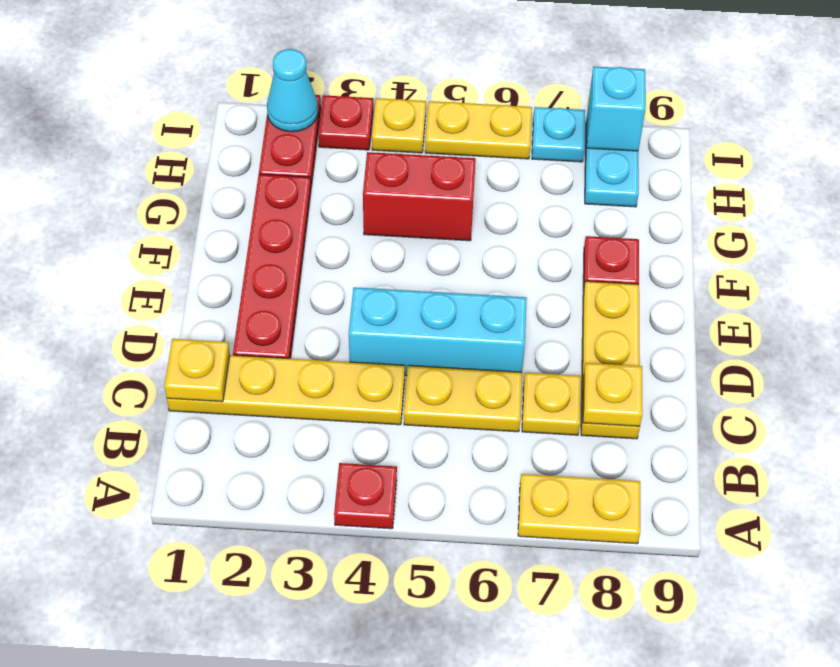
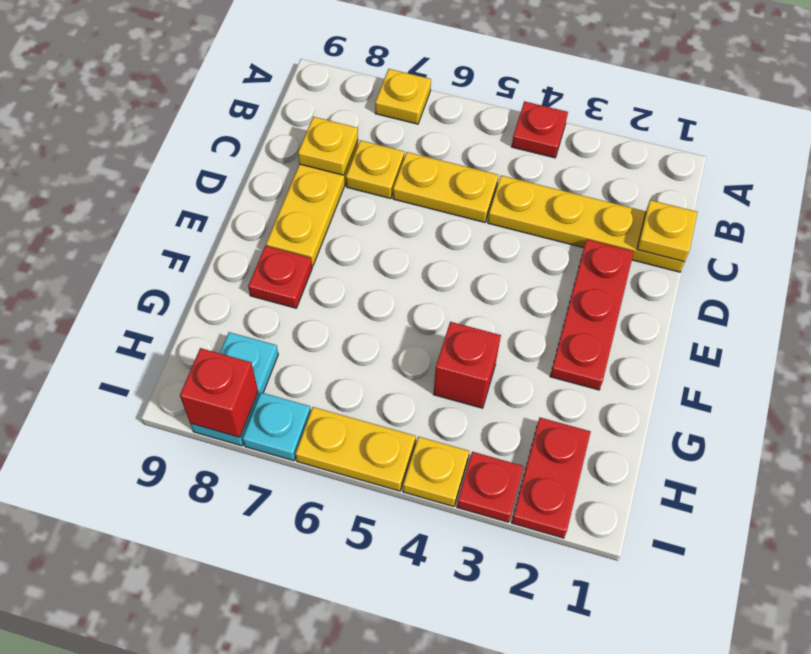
yellow 1x2 plate [518,474,640,544] -> yellow 1x1 plate [375,69,431,124]
red 1x4 plate [233,174,311,359] -> red 1x3 plate [550,240,634,390]
cyan 1x3 brick [349,287,527,376] -> none
red 1x2 brick [363,152,476,241] -> red 1x1 brick [433,322,501,408]
cyan 1x1 cone [267,49,318,132] -> none
cyan 1x1 brick [587,66,646,151] -> red 1x1 brick [180,348,258,437]

